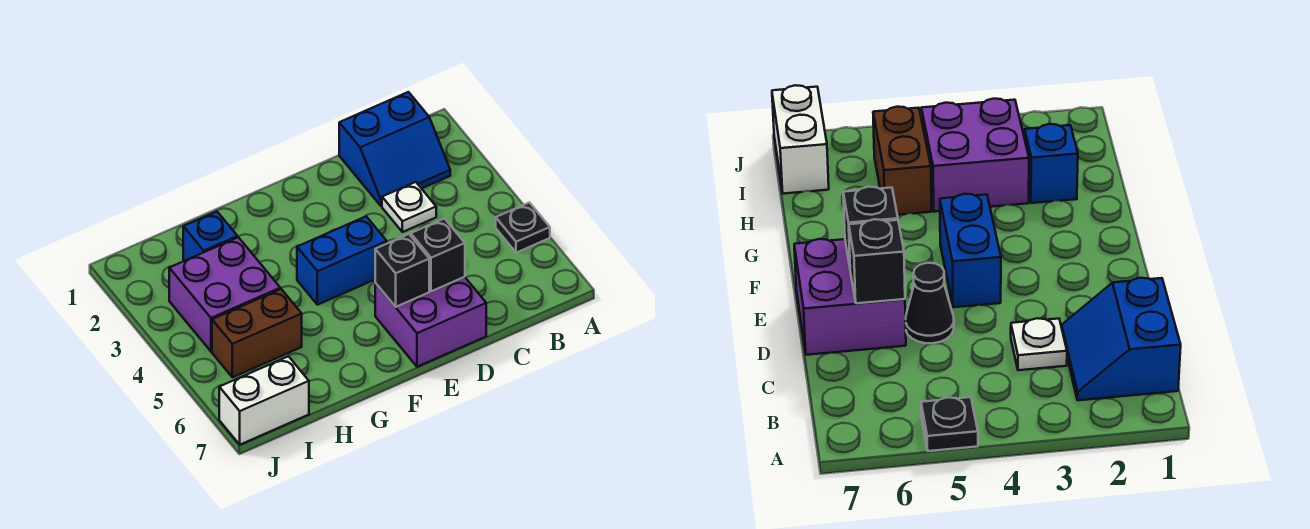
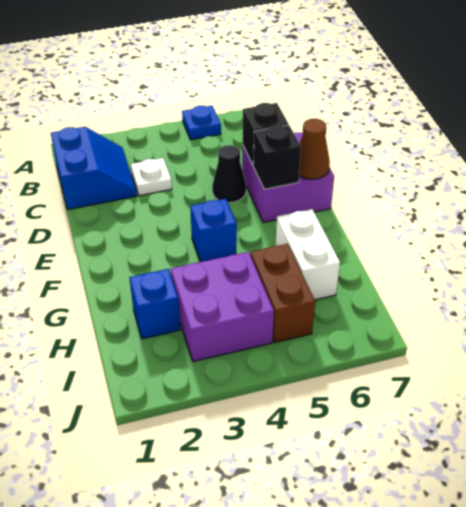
black 1x1 plate [496,203,550,253] -> blue 1x1 plate [182,106,221,140]
blue 1x2 brick [297,217,387,305] -> blue 1x1 brick [190,199,237,262]
none -> brown 1x1 cone [299,119,330,179]
white 1x2 brick [219,356,309,445] -> white 1x2 brick moved to [275,209,340,300]

